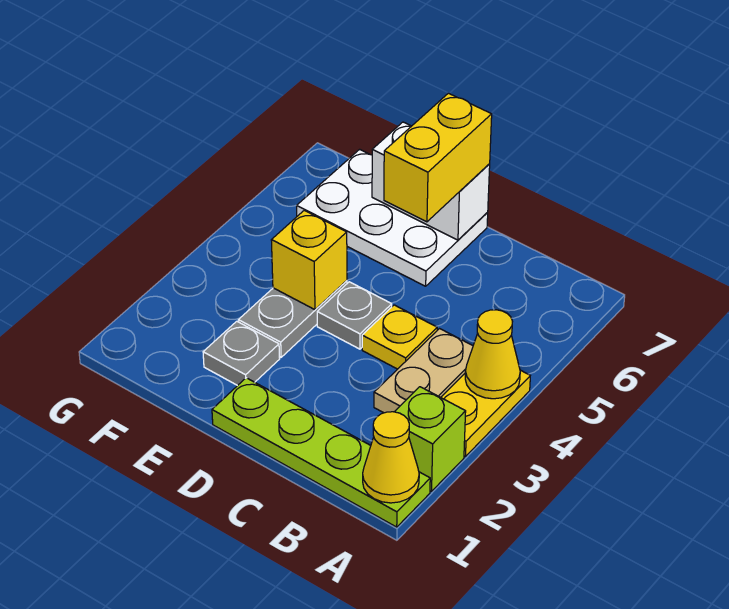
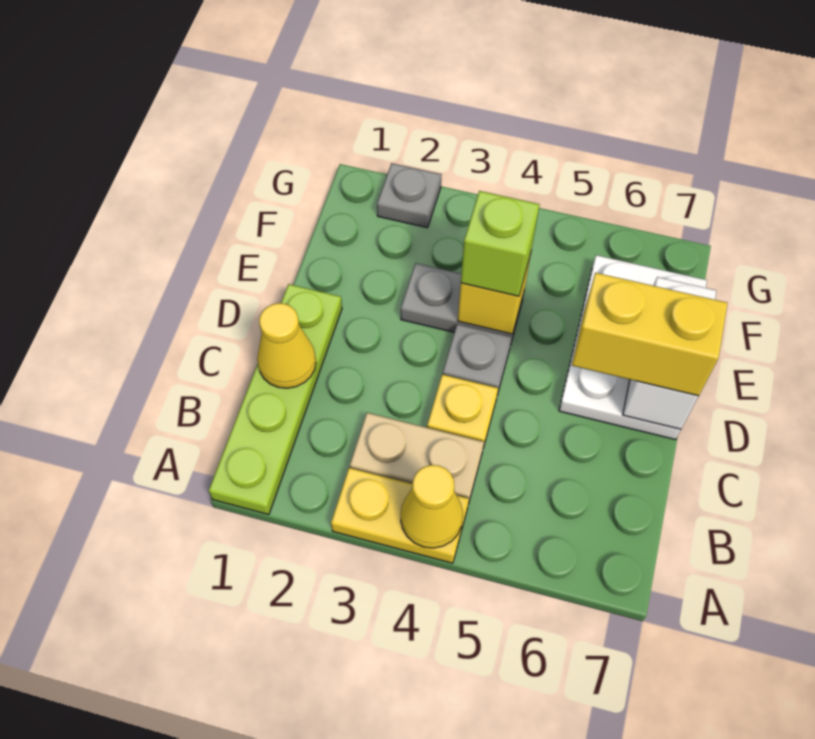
yellow 1x1 cone [363,412,419,503] -> yellow 1x1 cone moved to [257,303,316,388]
lime 1x1 brick [395,387,466,491] -> lime 1x1 brick moved to [461,191,540,296]
grey 1x1 plate [203,321,280,386] -> grey 1x1 plate moved to [377,163,442,228]

